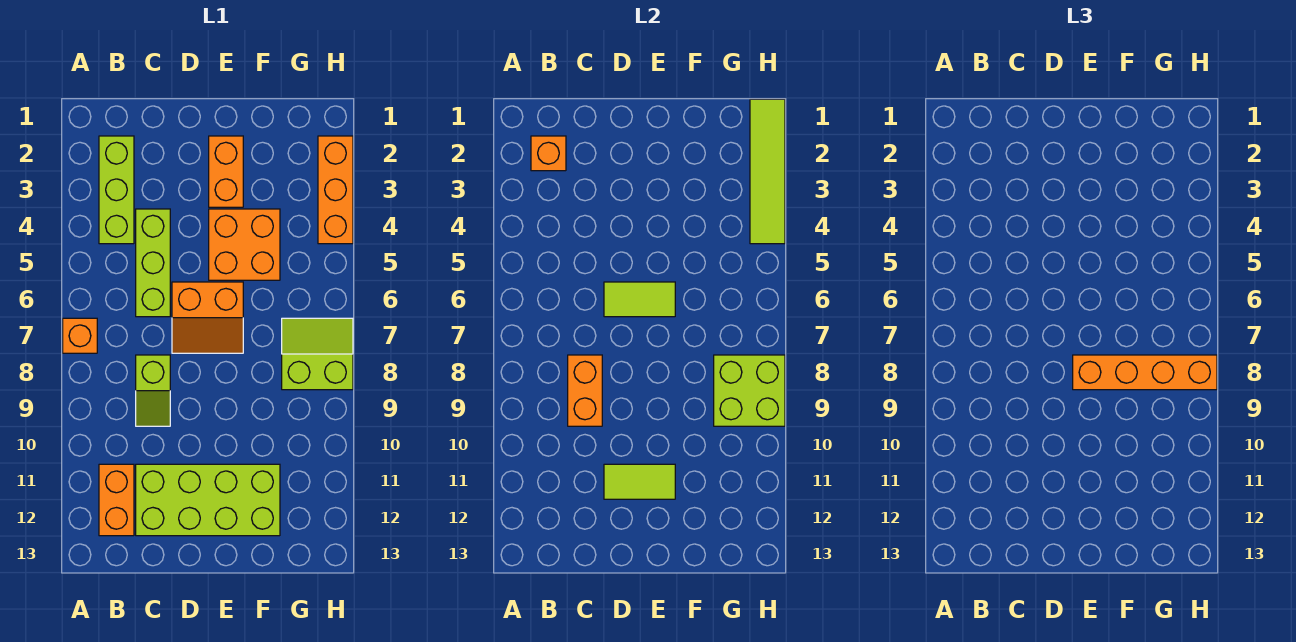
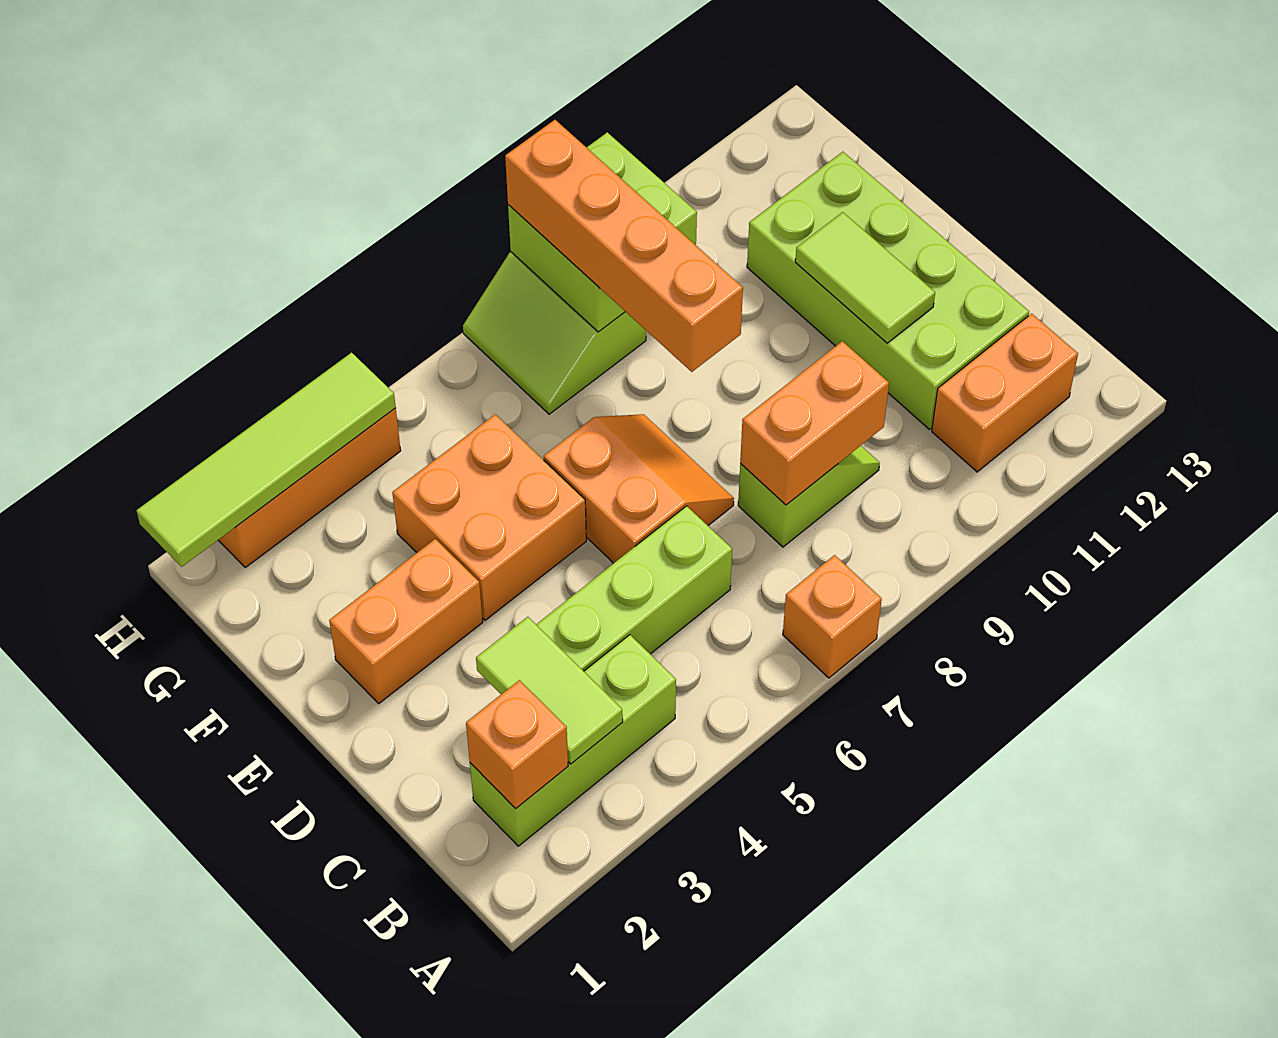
lime 1x2 tile [604,282,675,317] -> lime 1x2 tile moved to [476,617,623,764]

